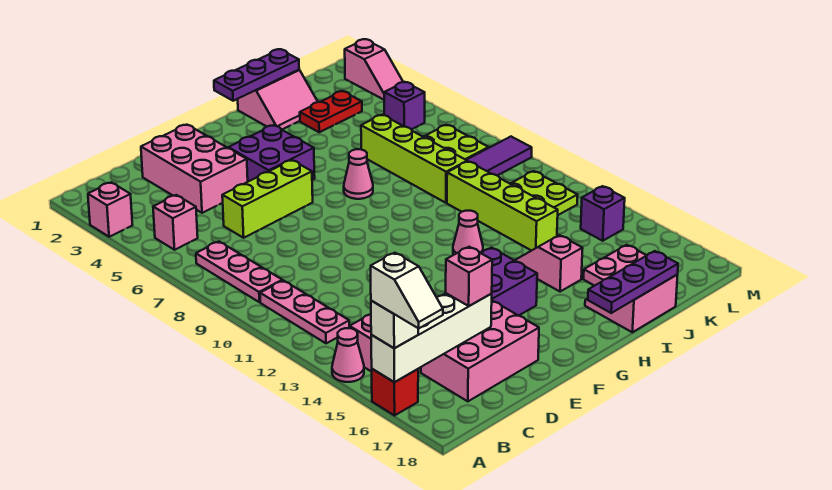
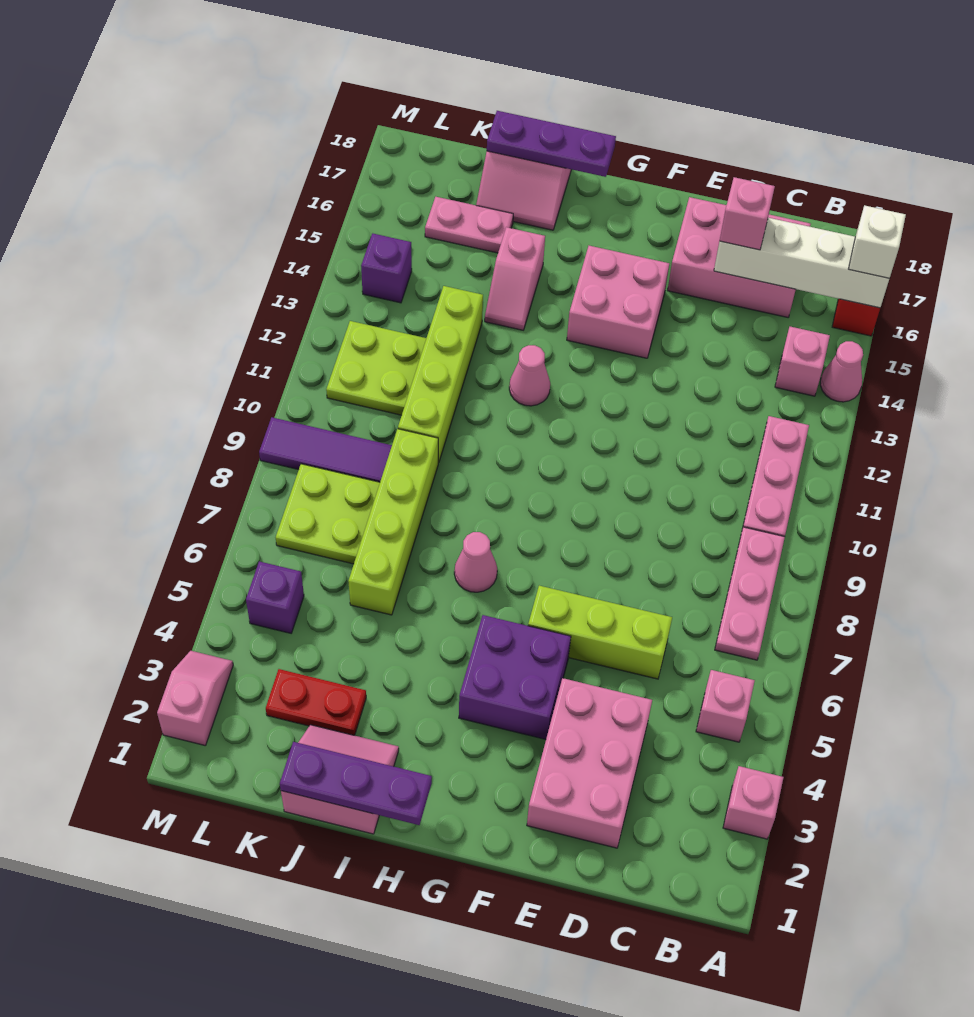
white 1x2 slope [371,253,443,329] -> none
purple 2x2 brick [481,248,537,316] -> pink 2x2 brick [567,246,669,358]

